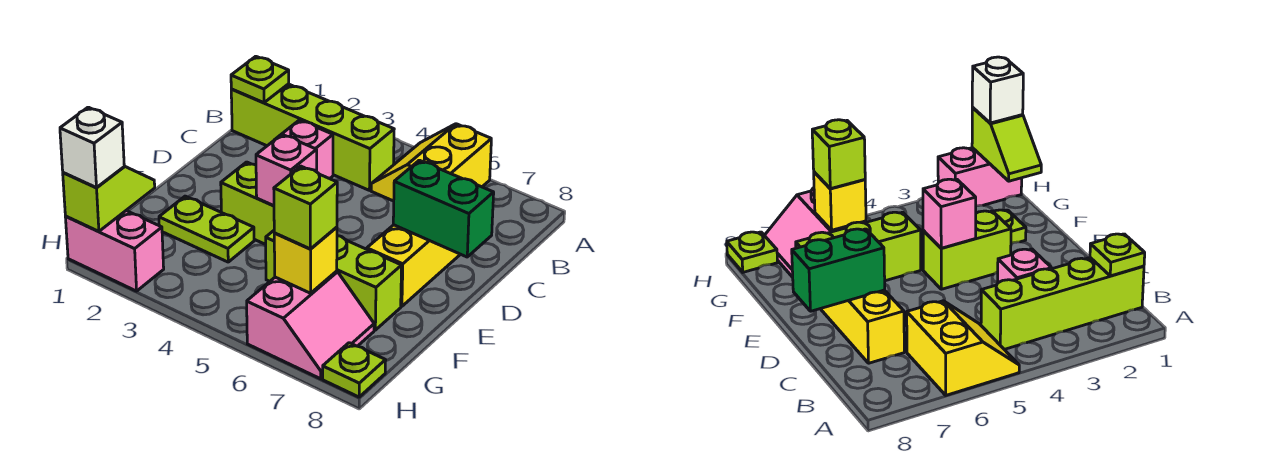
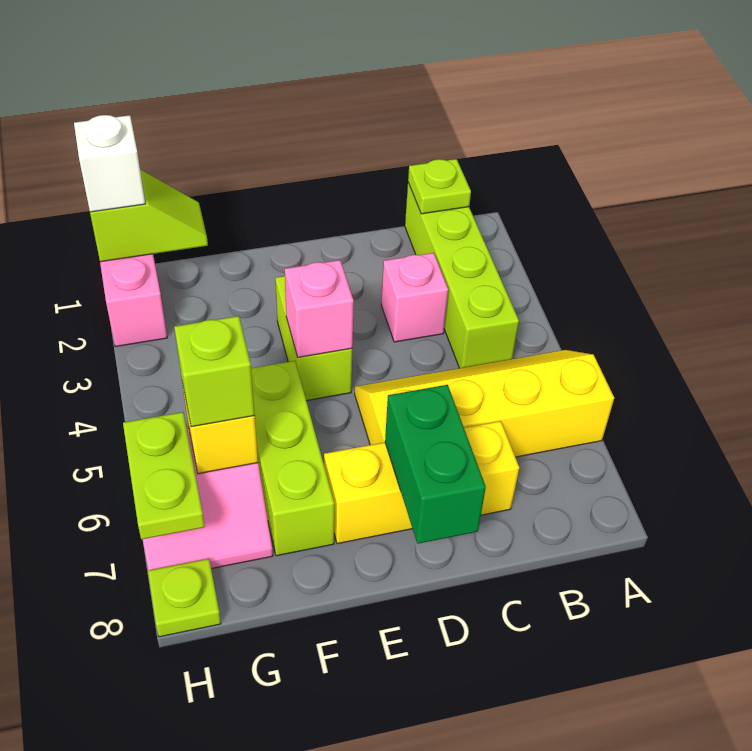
yellow 2x2 slope [371,124,491,201] -> yellow 2x4 slope [355,350,614,457]
lime 1x2 plate [159,196,254,262] -> lime 1x2 plate moved to [123,412,205,539]

